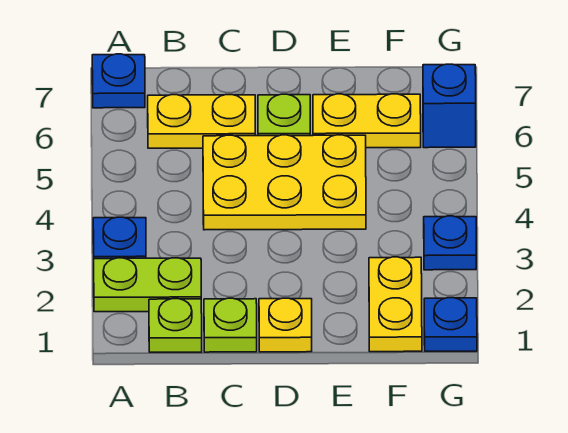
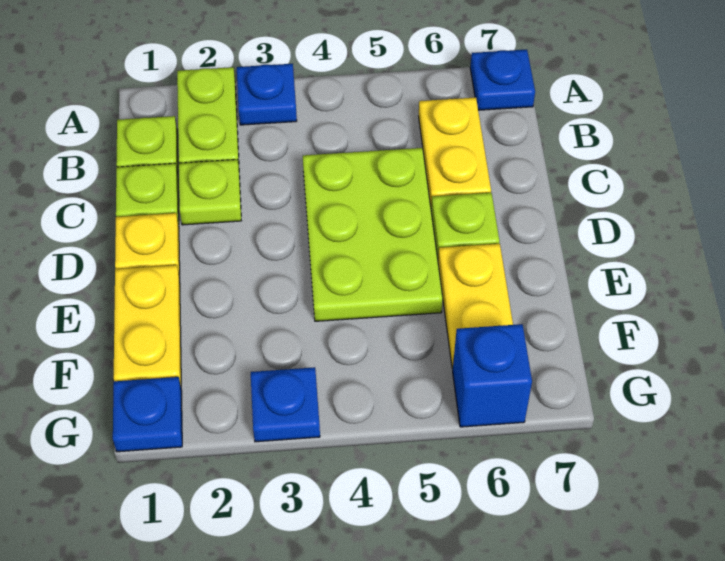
none -> lime 1x1 plate [179,160,241,225]
yellow 2x3 plate [203,135,366,230] -> lime 2x3 plate [303,148,443,321]
yellow 1x2 plate [369,257,422,352] -> yellow 1x2 plate turned to [114,265,181,385]

